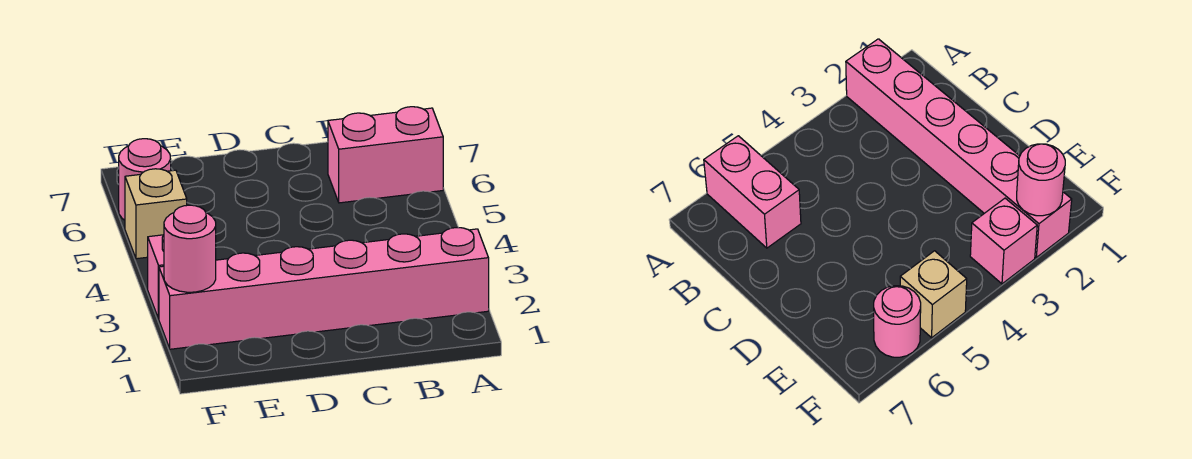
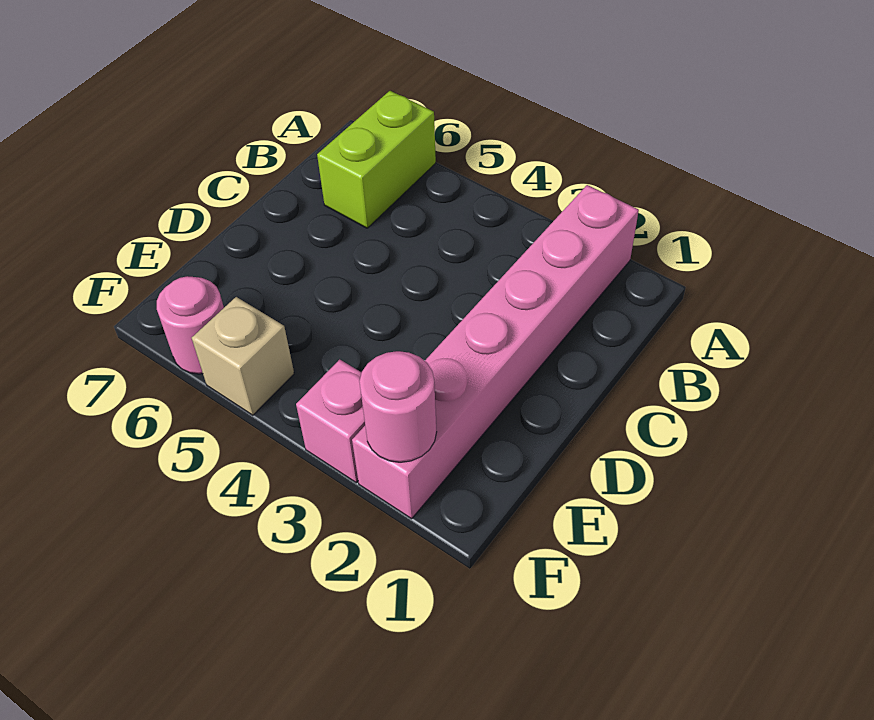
pink 1x2 brick [328,107,443,203] -> lime 1x2 brick [317,91,436,228]

